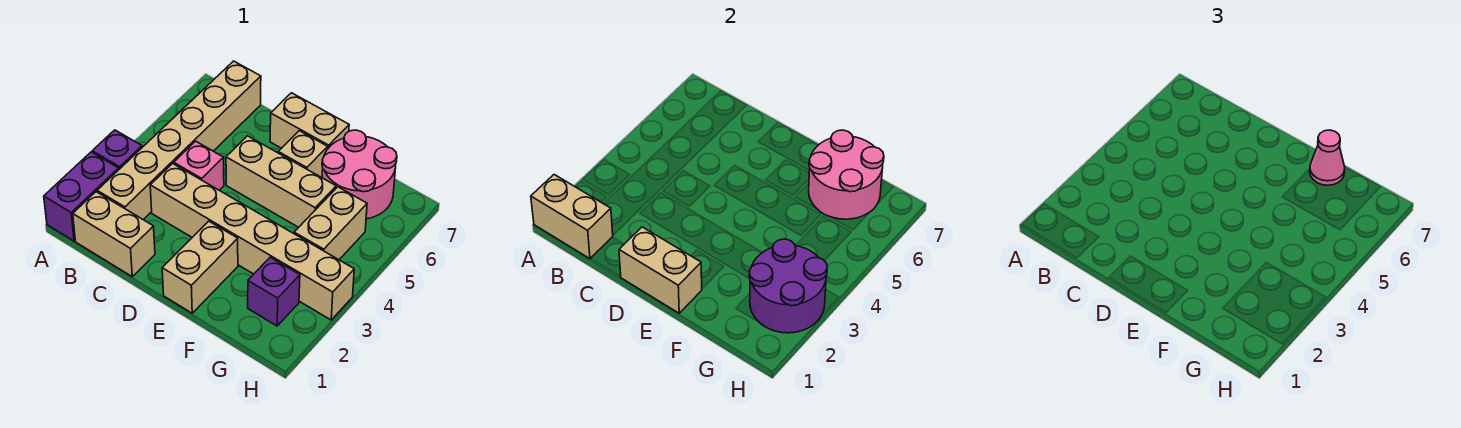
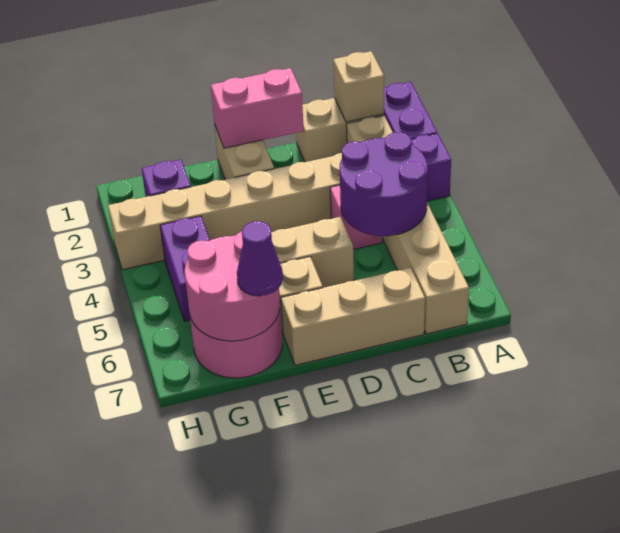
tan 1x2 brick [531,175,613,259] -> tan 1x1 brick [333,51,384,122]
tan 1x2 brick [619,227,702,313] -> pink 1x2 brick [211,68,304,148]
tan 1x2 brick [270,93,349,148] -> tan 1x3 brick [281,268,425,365]
pink 1x1 cone [1310,130,1345,185] -> purple 1x1 cone [237,221,283,296]
purple 2x2 round brick [749,239,827,333] -> purple 2x2 round brick moved to [340,132,428,236]
tan 1x2 brick [294,187,367,260] -> purple 1x2 brick [160,216,210,321]

